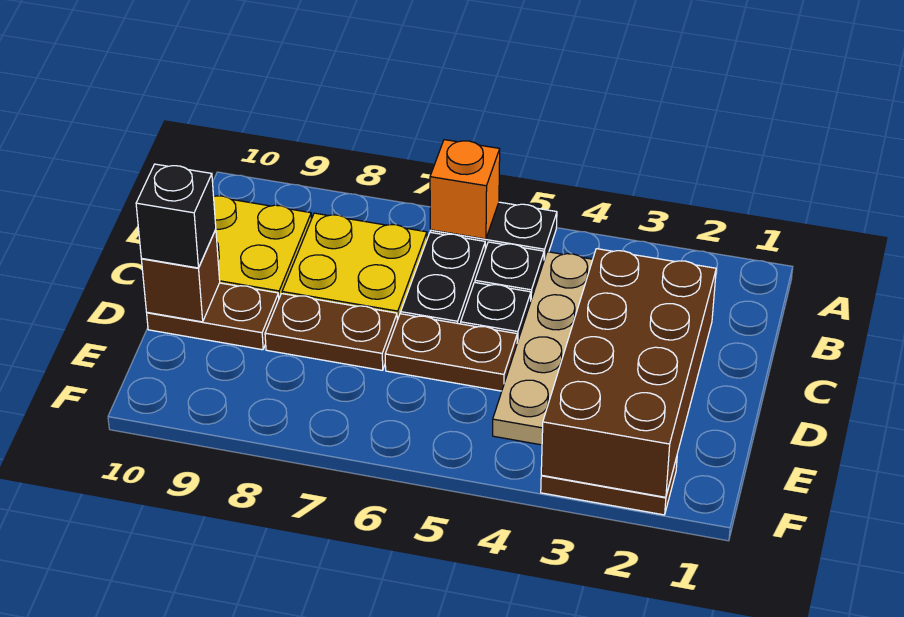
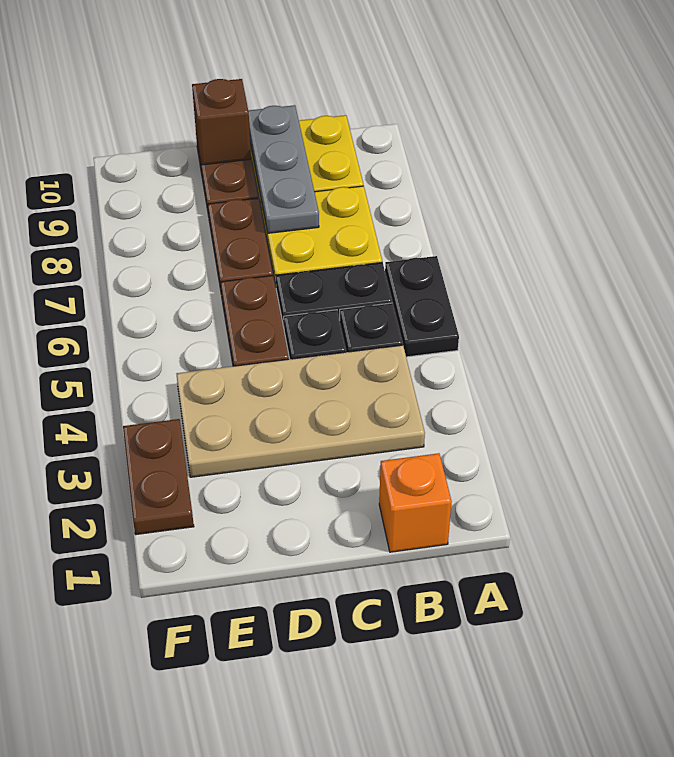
orange 1x1 brick [430,140,500,239] -> orange 1x1 brick moved to [379,453,452,552]
brown 2x4 brick [541,249,716,497] -> none
none -> grey 1x3 plate [248,105,319,233]
black 1x1 brick [136,164,216,268] -> none

